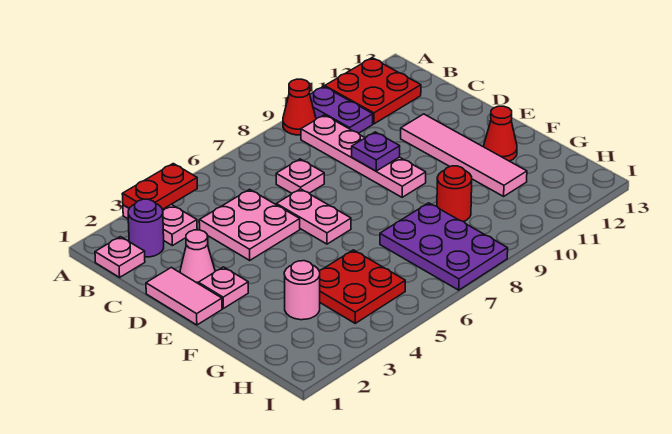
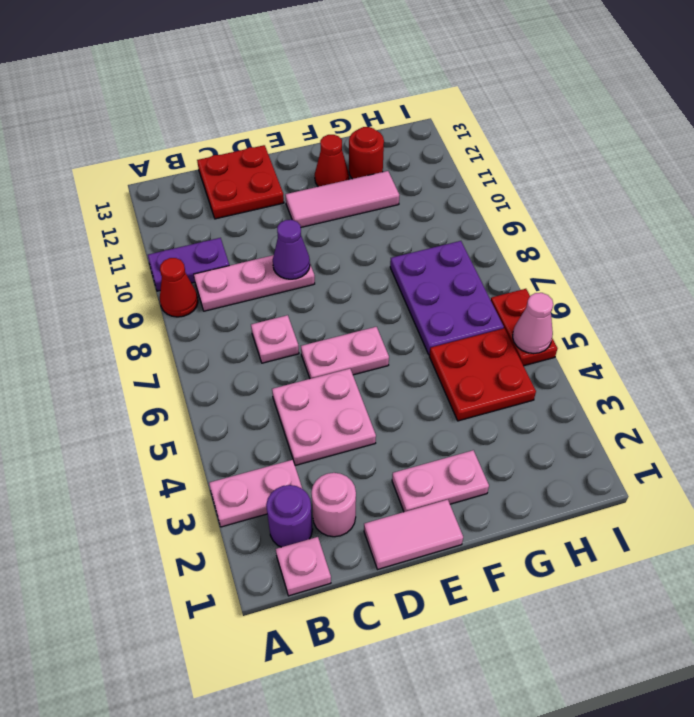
red 1x2 plate [122,164,197,209] -> red 1x2 plate moved to [491,289,557,366]
red 2x2 plate [325,58,421,124] -> red 2x2 plate moved to [197,145,284,219]
pink 1x4 plate [301,115,426,197] -> pink 1x3 plate [194,255,315,311]
pink 1x1 cone [180,230,215,283] -> pink 1x1 cone moved to [513,293,553,354]
purple 1x1 plate [352,132,400,171] -> purple 1x1 cone [273,220,310,279]
pink 1x4 tile [401,114,527,196] -> pink 1x3 tile [285,171,399,227]
pink 1x1 plate [198,267,248,308] -> pink 1x2 plate [392,450,489,512]
pink 1x1 round brick [284,261,320,320] -> pink 1x1 round brick moved to [311,473,356,537]
purple 2x3 plate [380,203,508,290] -> purple 2x3 plate turned to [390,241,504,355]
red 1x1 round brick [437,166,472,222] -> red 1x1 round brick moved to [349,127,384,179]

